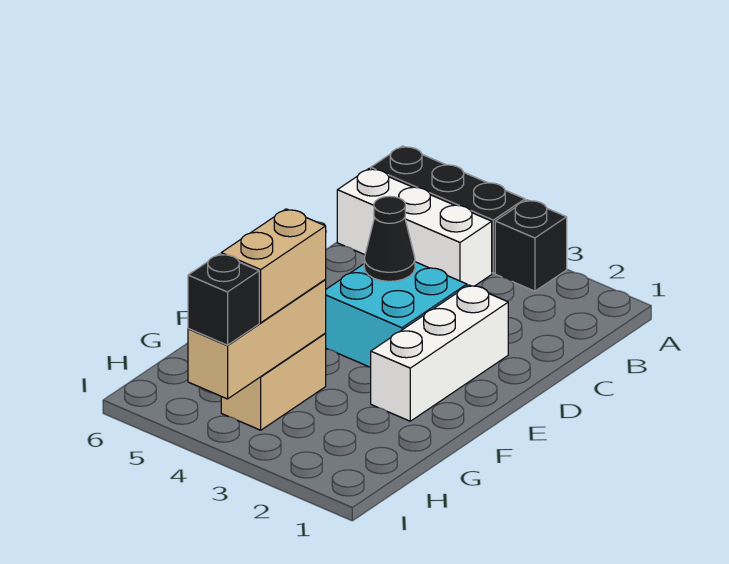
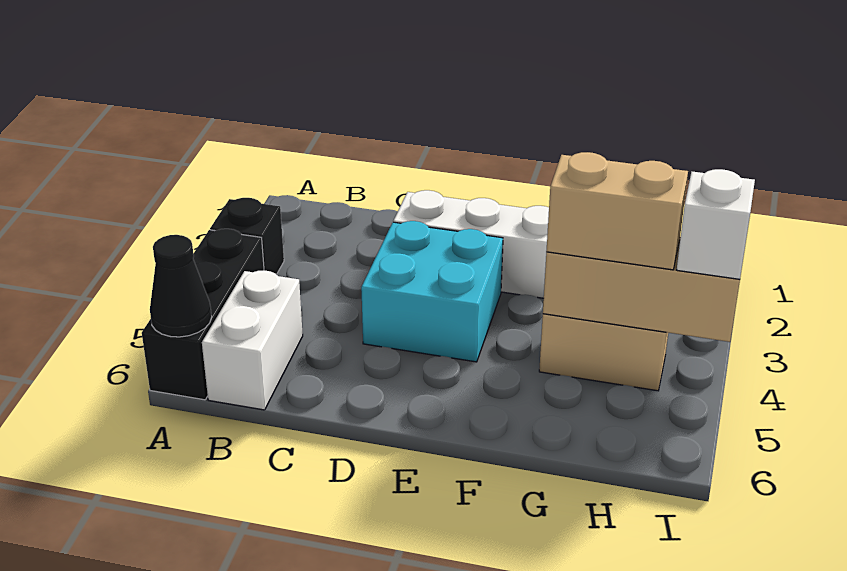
white 1x3 brick [337,169,492,286] -> white 1x2 brick [202,270,303,410]
black 1x1 cone [364,196,415,281] -> black 1x1 cone moved to [150,235,212,337]
black 1x1 brick [188,254,259,345] -> white 1x1 brick [677,169,755,279]

